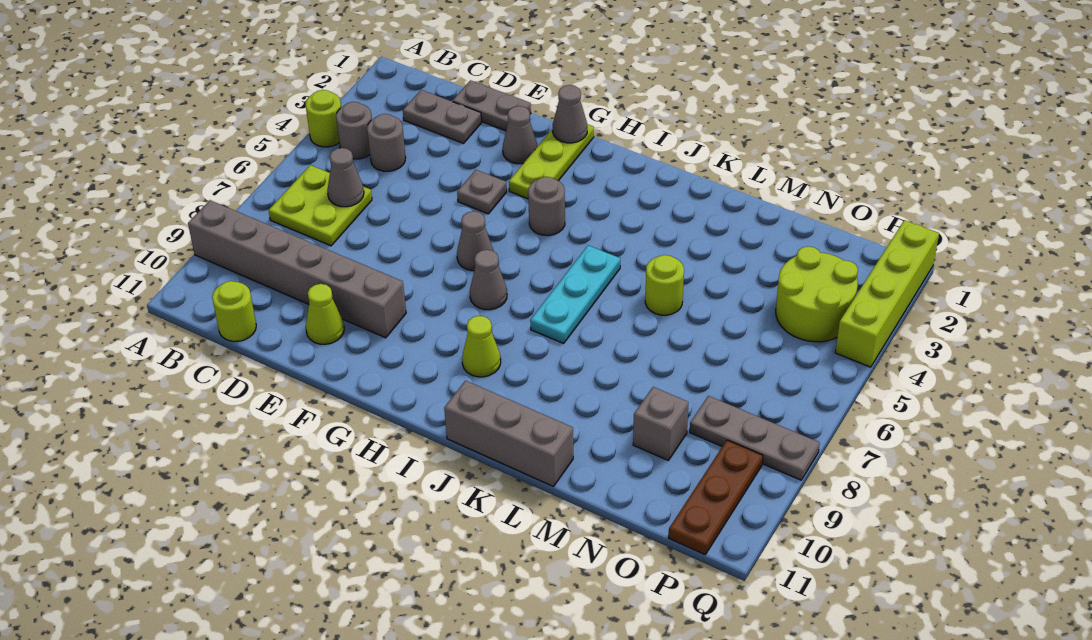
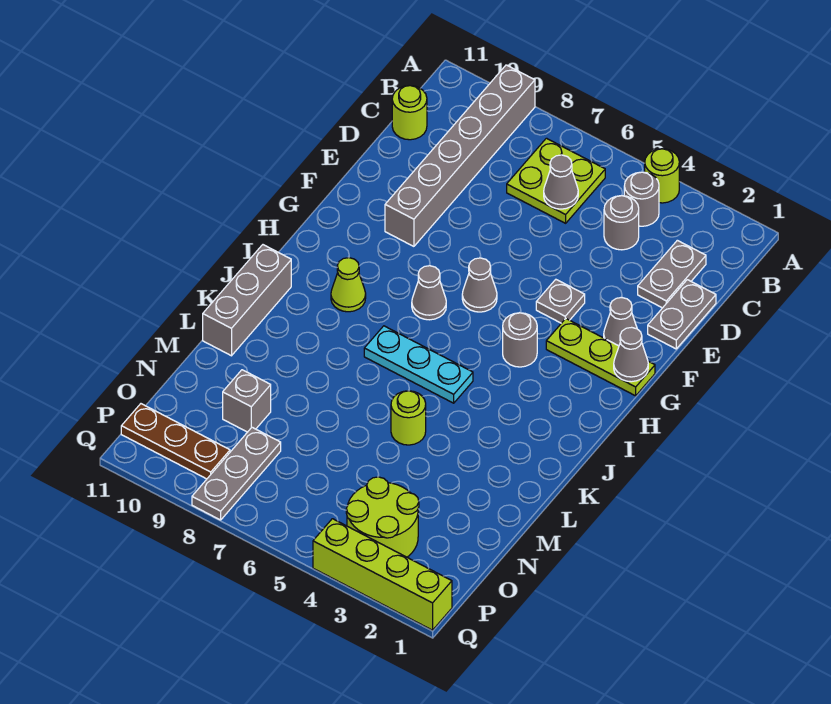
lime 1x1 cone [306,284,344,344] -> none

